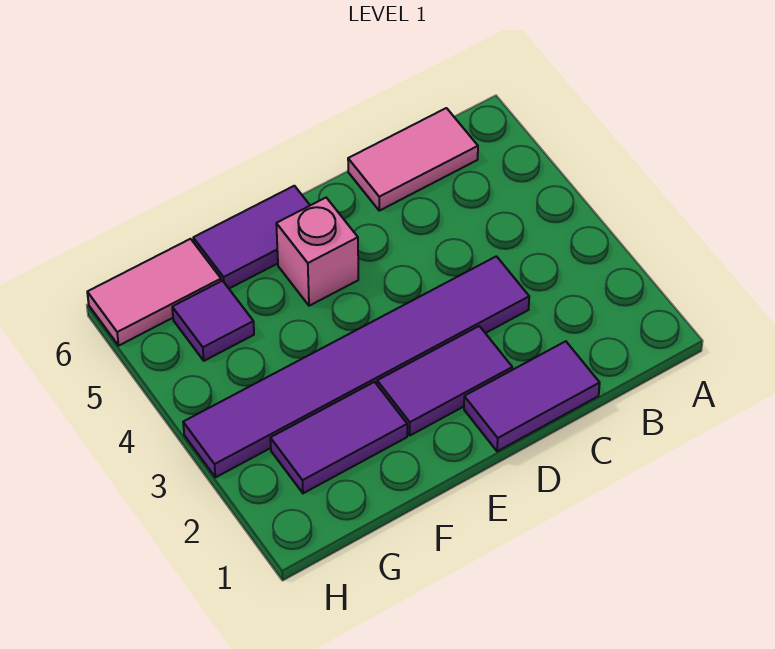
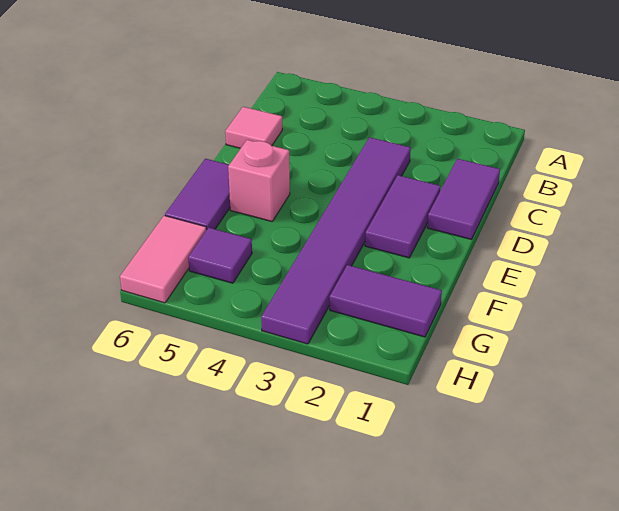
pink 1x2 tile [348,108,478,211] -> pink 1x1 tile [225,107,282,148]
purple 1x2 tile [270,382,407,493] -> purple 1x2 tile turned to [330,265,442,337]

